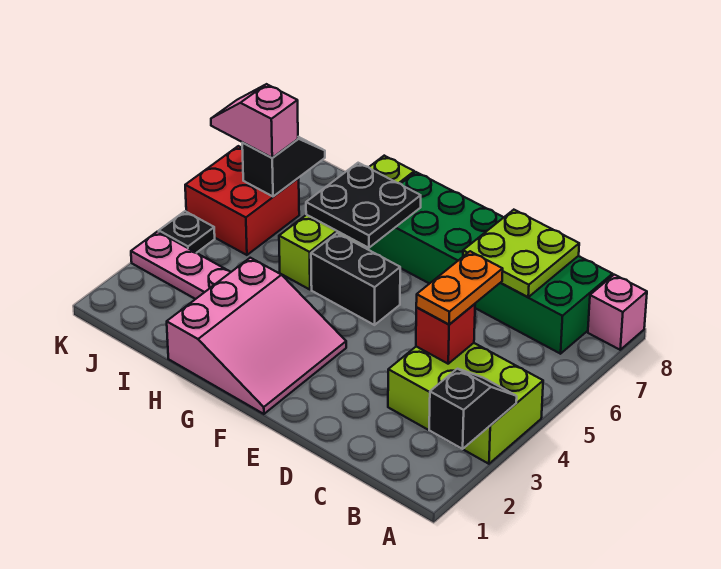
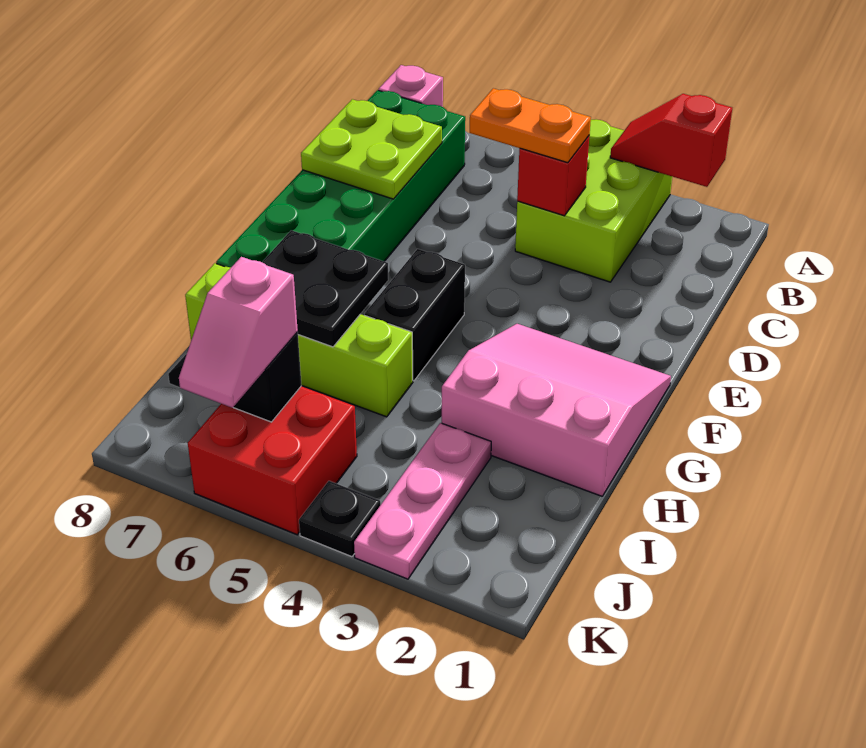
black 1x2 slope [429,369,517,449] -> red 1x2 slope [610,94,732,187]

